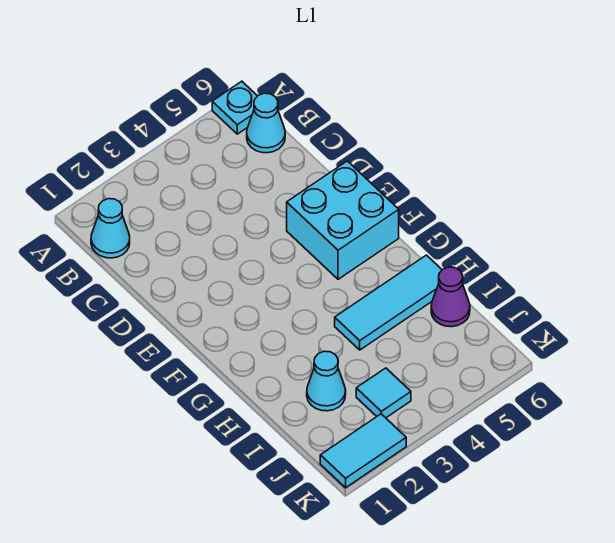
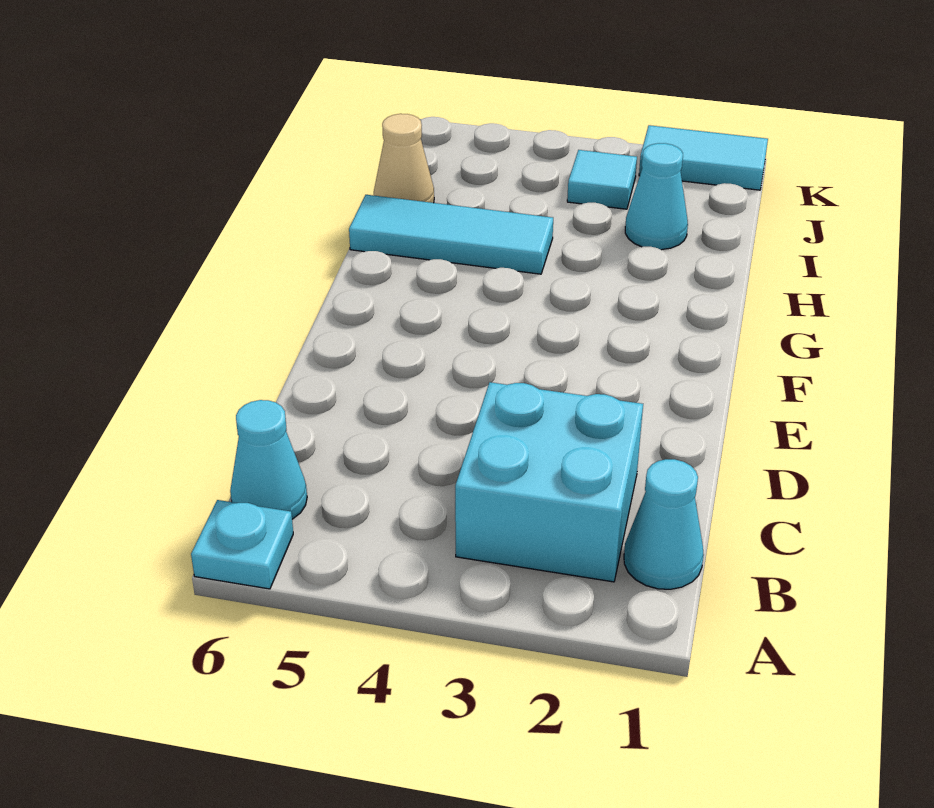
cyan 2x2 brick [287,161,399,279] -> cyan 2x2 brick moved to [455,382,643,582]
purple 1x1 cone [431,267,470,327] -> tan 1x1 cone [374,114,434,203]

